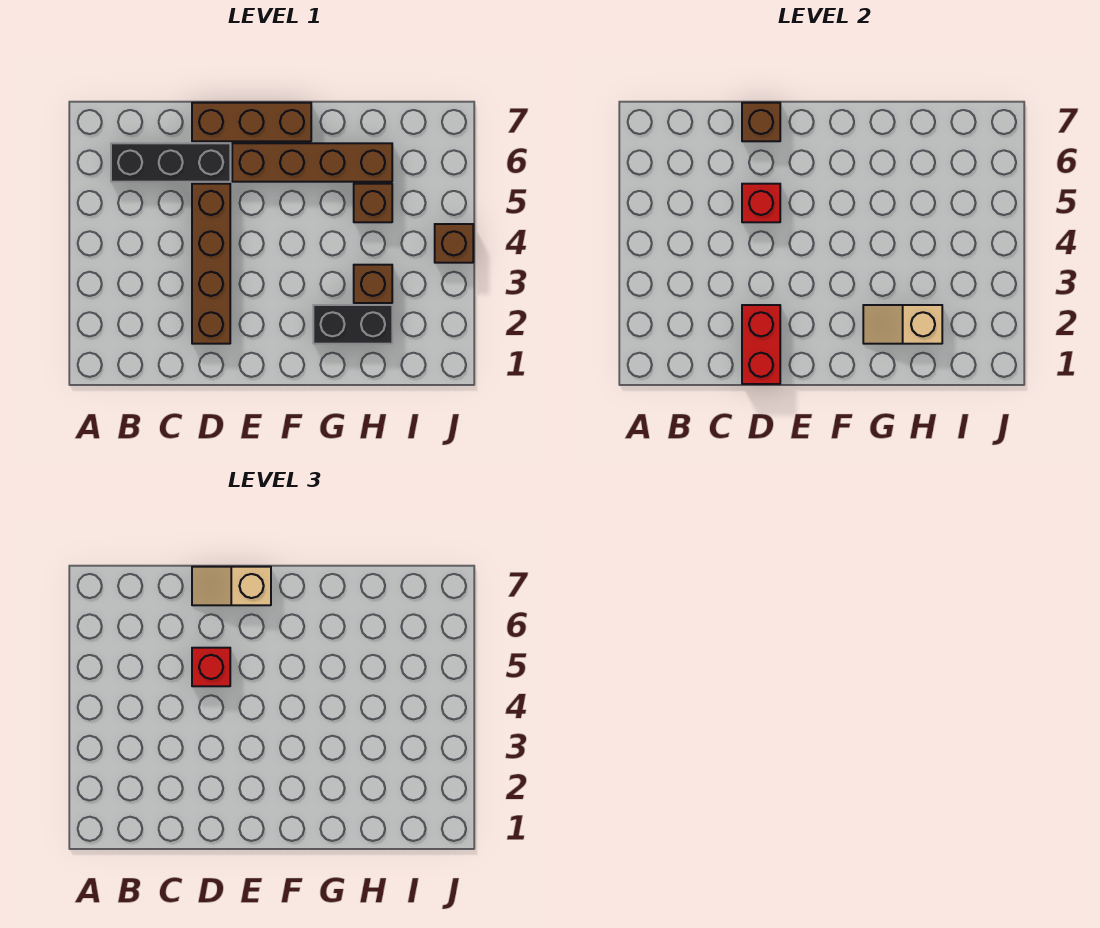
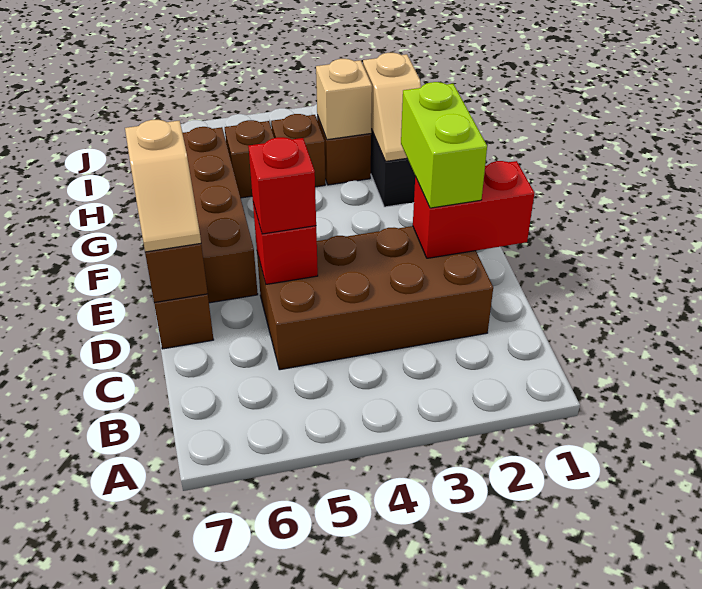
black 1x3 brick [111,143,230,182] -> none
brown 1x4 brick [192,184,230,344] -> brown 2x4 brick [257,226,493,370]
none -> lime 1x2 brick [401,82,487,208]
none -> tan 1x1 brick [316,59,372,140]
brown 1x1 brick [435,224,473,263] -> brown 1x1 brick moved to [271,114,325,187]

